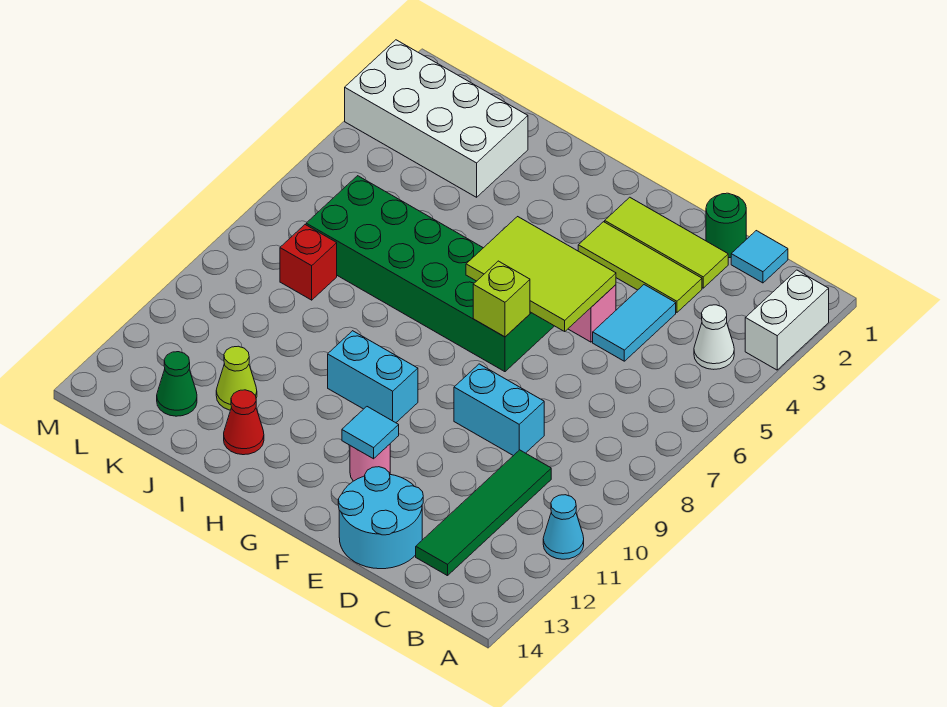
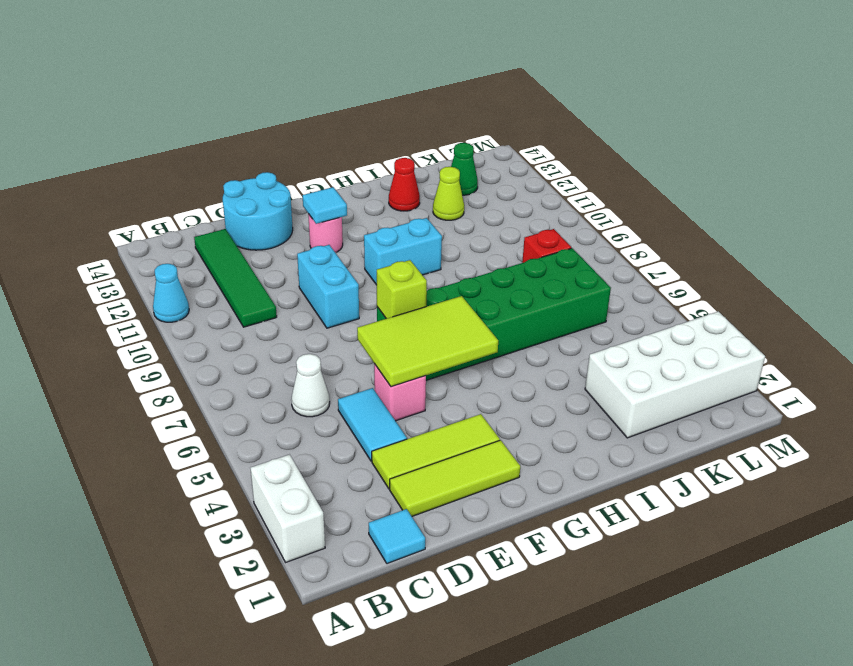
white 1x1 cone [694,305,734,369] -> white 1x1 cone moved to [291,354,330,417]
green 1x1 round brick [706,193,746,258] -> none
cyan 1x2 brick [454,364,544,456] -> cyan 1x2 brick turned to [297,245,359,328]

